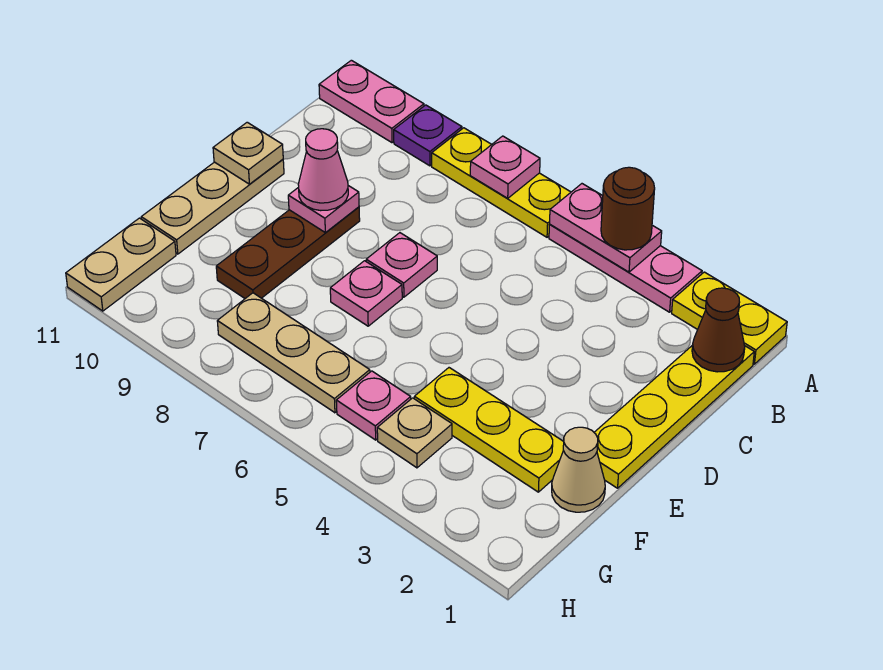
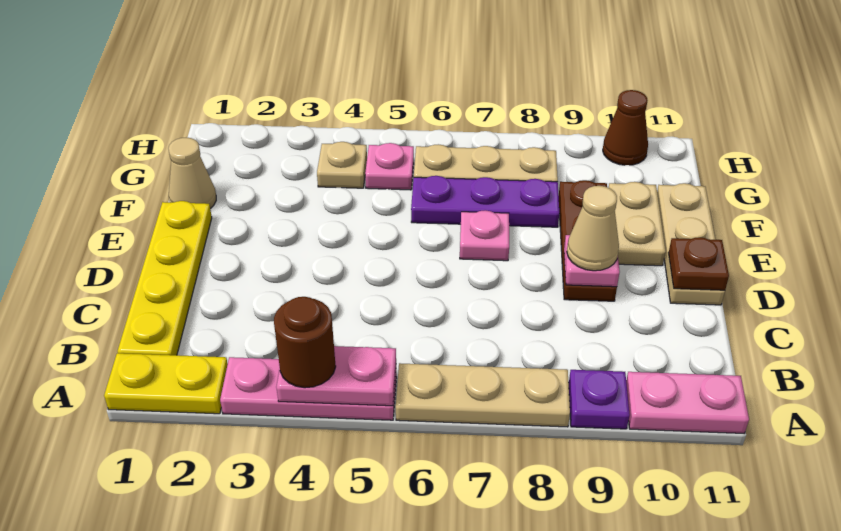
yellow 1x3 plate [432,128,571,237] -> tan 1x3 plate [396,363,570,427]
pink 1x1 plate [470,136,540,198] -> none
brown 1x1 cone [692,288,745,372] -> brown 1x1 cone moved to [603,90,648,165]
pink 1x1 plate [366,233,437,297] -> none
pink 1x1 cone [298,129,348,211] -> tan 1x1 cone [567,186,619,271]
tan 1x1 plate [213,122,283,184] -> brown 1x1 plate [668,237,729,290]
yellow 1x3 plate [414,368,564,492] -> none
none -> purple 1x3 plate [411,176,559,227]
tan 1x2 plate [66,218,176,311] -> tan 1x2 plate moved to [609,182,666,266]

